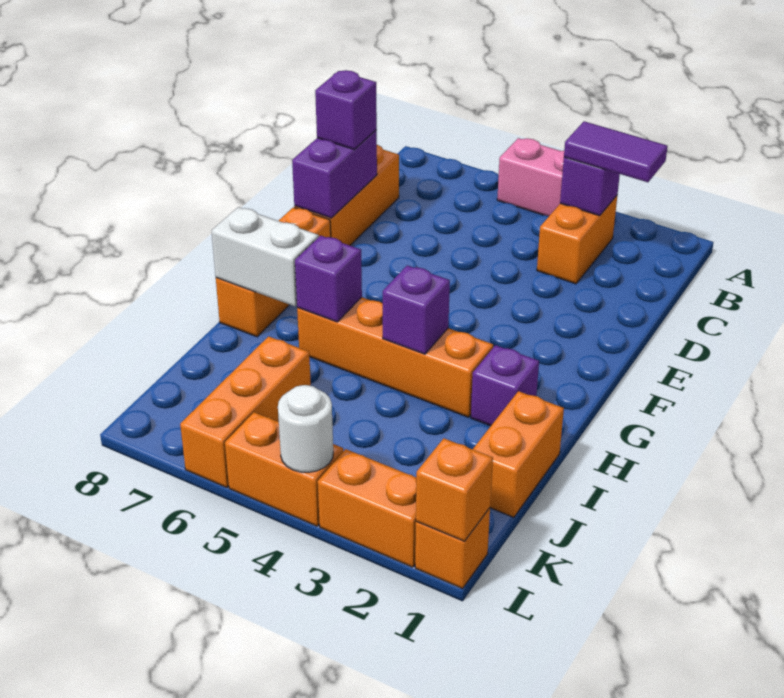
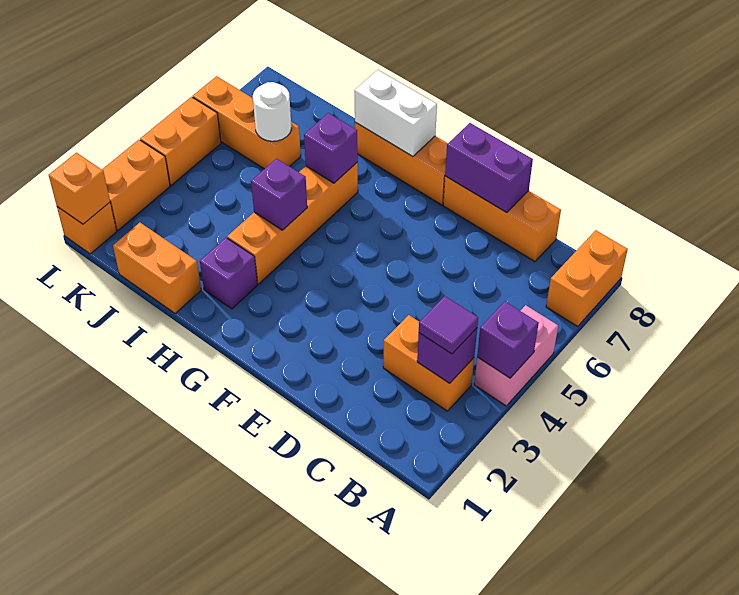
none -> orange 1x2 brick [546,230,628,326]
purple 1x2 tile [564,121,668,182] -> purple 1x1 tile [419,296,478,354]
purple 1x1 brick [315,70,377,149] -> purple 1x1 brick moved to [477,302,539,378]
white 1x2 brick [211,207,319,306] -> white 1x2 brick turned to [355,70,437,156]
white 1x1 round brick [278,385,333,472] -> white 1x1 round brick moved to [253,82,291,141]

